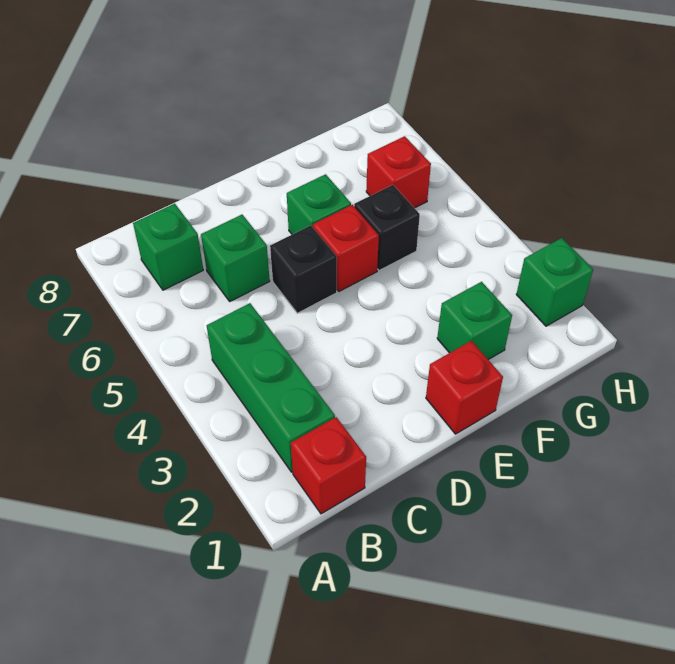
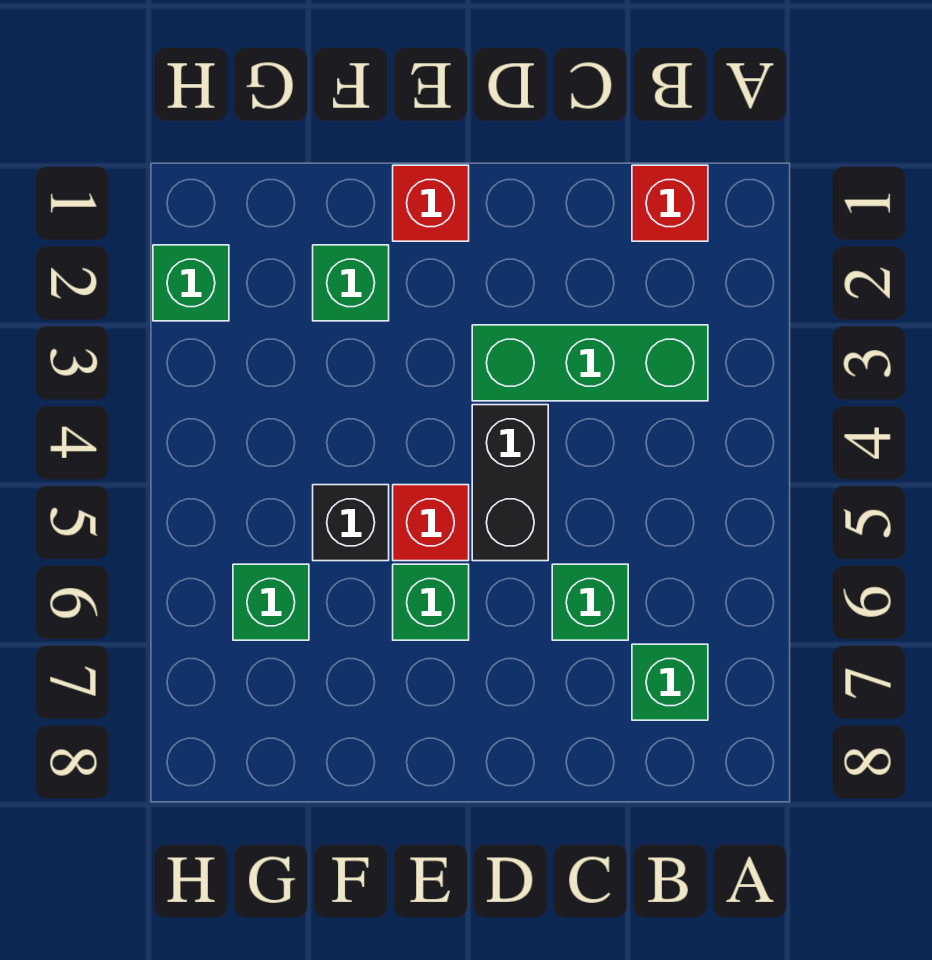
green 1x3 brick [207,303,335,472] -> green 1x3 brick turned to [472,325,708,401]
black 1x1 brick [270,225,337,313] -> black 1x2 brick [472,405,548,561]
red 1x1 brick [366,136,431,208] -> green 1x1 brick [233,564,309,640]

